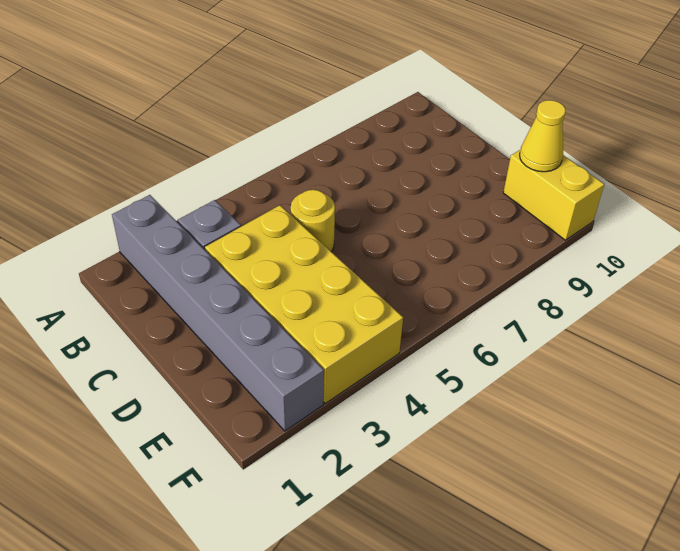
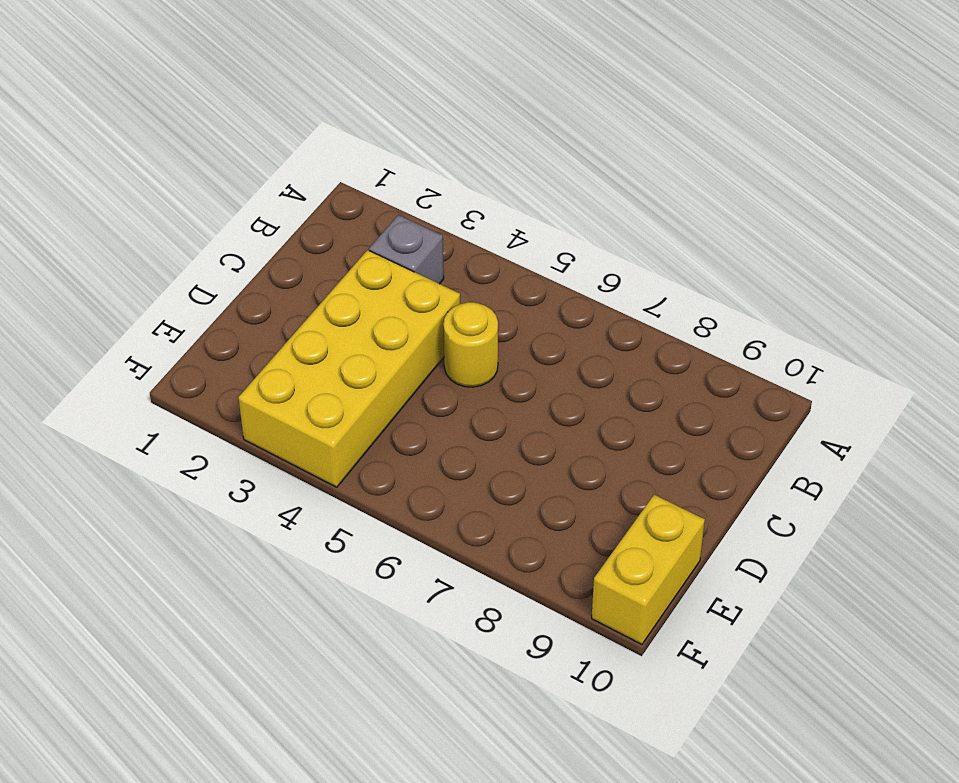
grey 1x6 brick [112,195,324,431] -> none
yellow 1x1 cone [520,100,566,172] -> none

